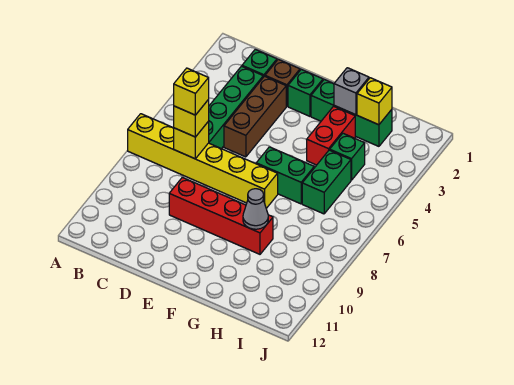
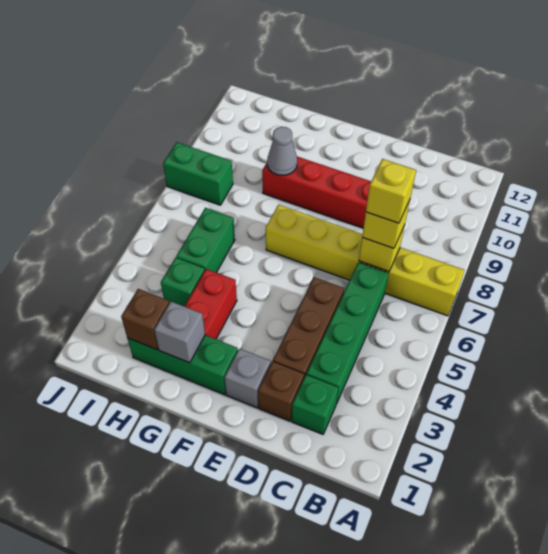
green 1x1 brick [288,70,323,116] -> grey 1x1 brick [225,349,271,408]
green 1x2 brick [256,147,314,204] -> green 1x2 brick moved to [163,142,233,205]
yellow 1x1 brick [357,78,392,125] -> brown 1x1 brick [121,289,169,350]

